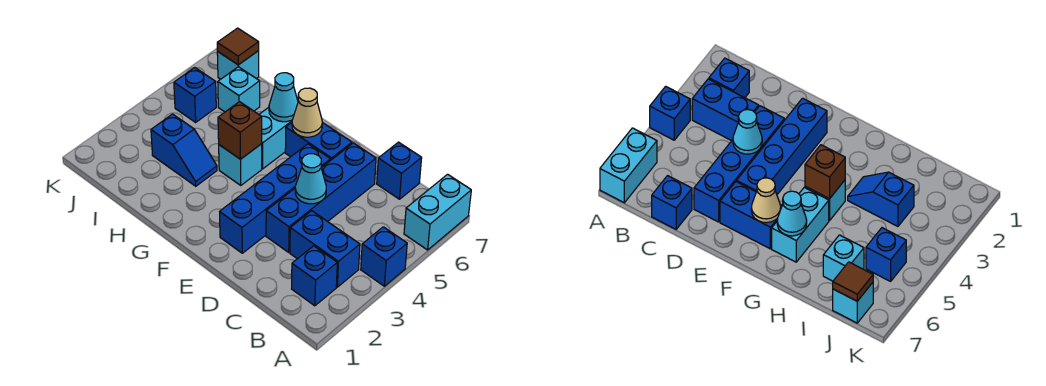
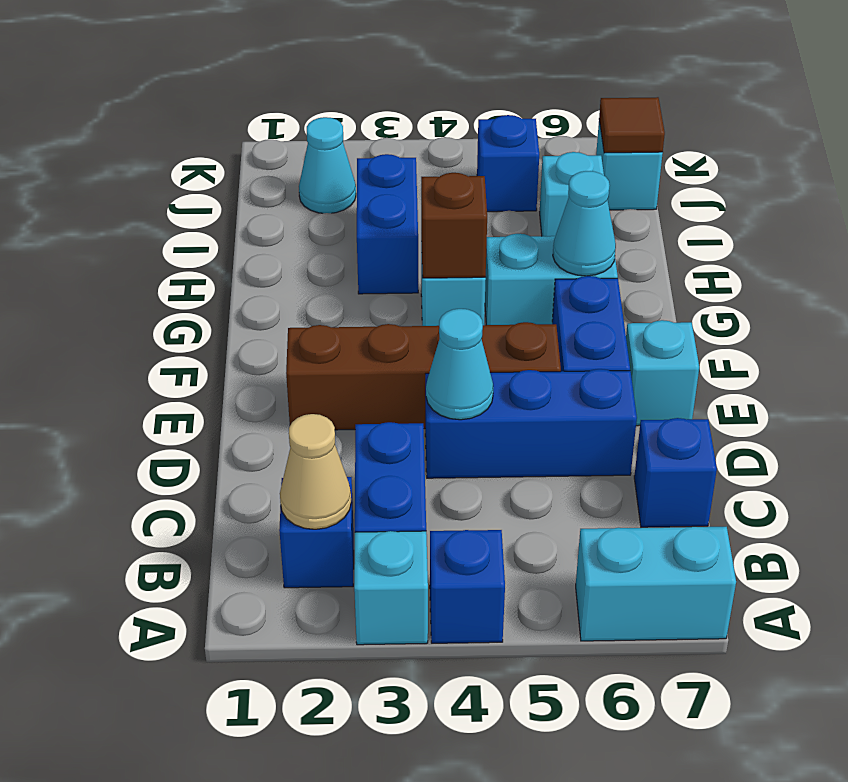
none -> cyan 1x1 brick [354,531,428,645]
blue 1x4 brick [266,143,376,252] -> blue 1x3 brick [425,369,637,478]
blue 1x4 brick [220,144,331,253] -> brown 1x4 brick [286,322,561,430]
none -> cyan 1x1 brick [626,320,699,426]
tan 1x1 cone [292,88,322,137] -> tan 1x1 cone moved to [280,414,351,529]
blue 1x2 slope [151,114,217,186] -> blue 1x2 brick [357,154,418,294]
none -> cyan 1x1 cone [299,117,356,213]

